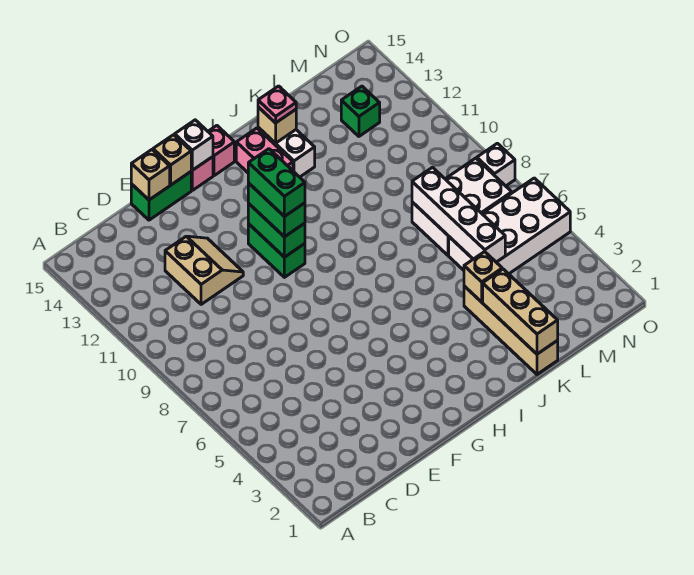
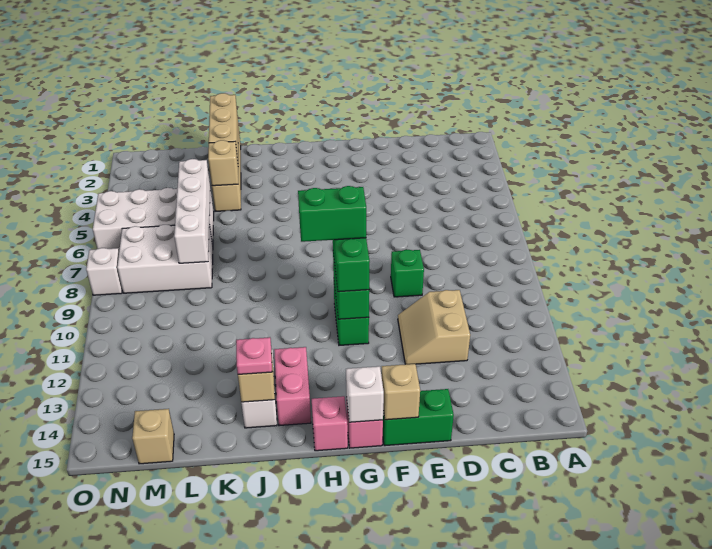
tan 1x1 brick [131,150,170,200] -> tan 1x1 brick moved to [132,409,174,464]
green 1x2 brick [248,149,305,217] -> green 1x2 brick turned to [298,186,366,242]
green 1x1 brick [341,86,380,136] -> green 1x1 brick moved to [391,250,424,297]

